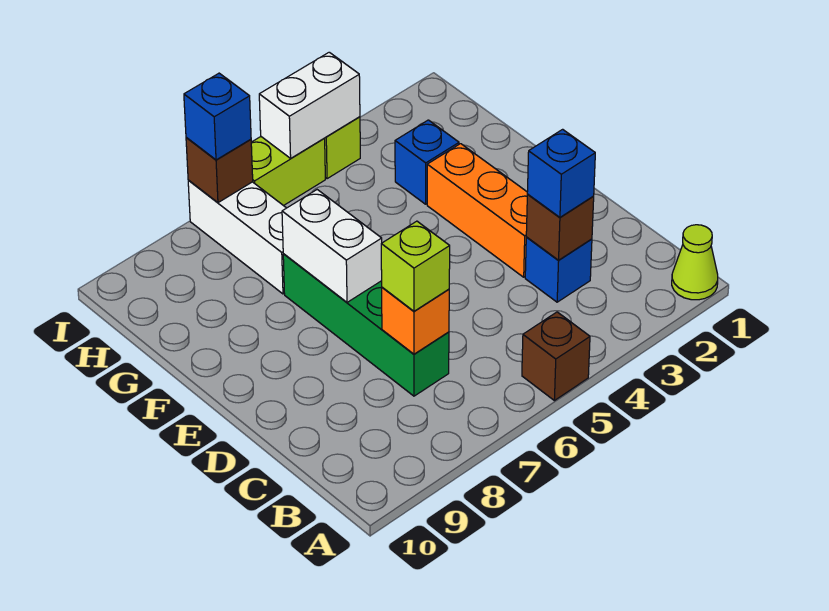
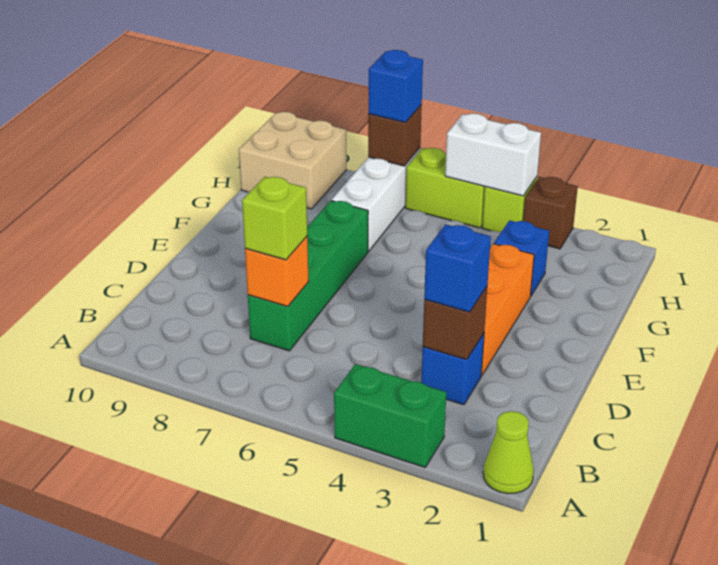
none -> green 1x2 brick [334,364,446,467]
brown 1x1 brick [522,312,590,401] -> brown 1x1 brick moved to [523,177,578,249]
white 1x2 brick [282,190,382,302] -> none
none -> tan 2x2 brick [239,112,346,209]

